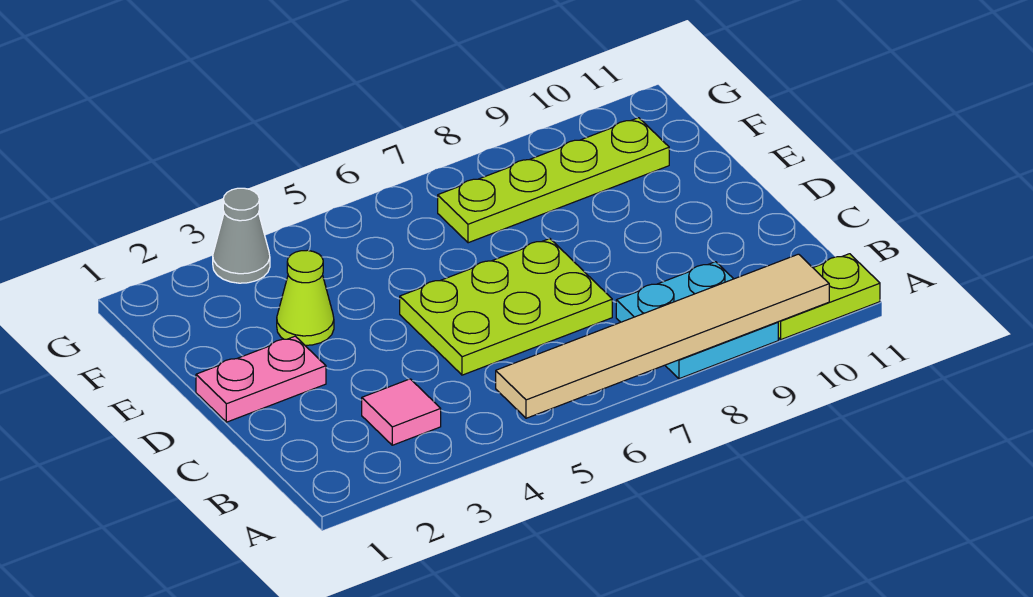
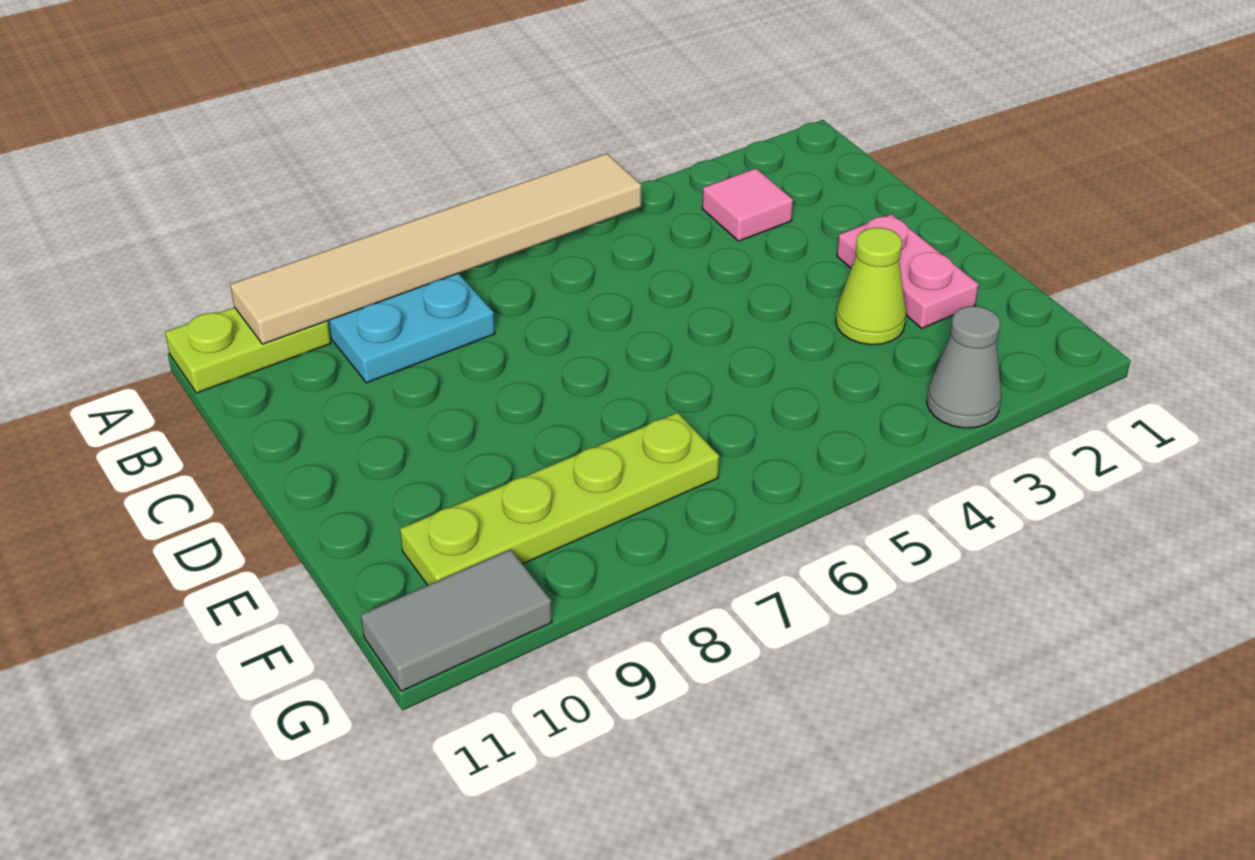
lime 2x3 plate [400,239,612,375] -> none
pink 1x2 plate [196,336,326,422] -> pink 1x2 plate turned to [837,214,979,328]
none -> grey 1x2 tile [361,550,552,691]

